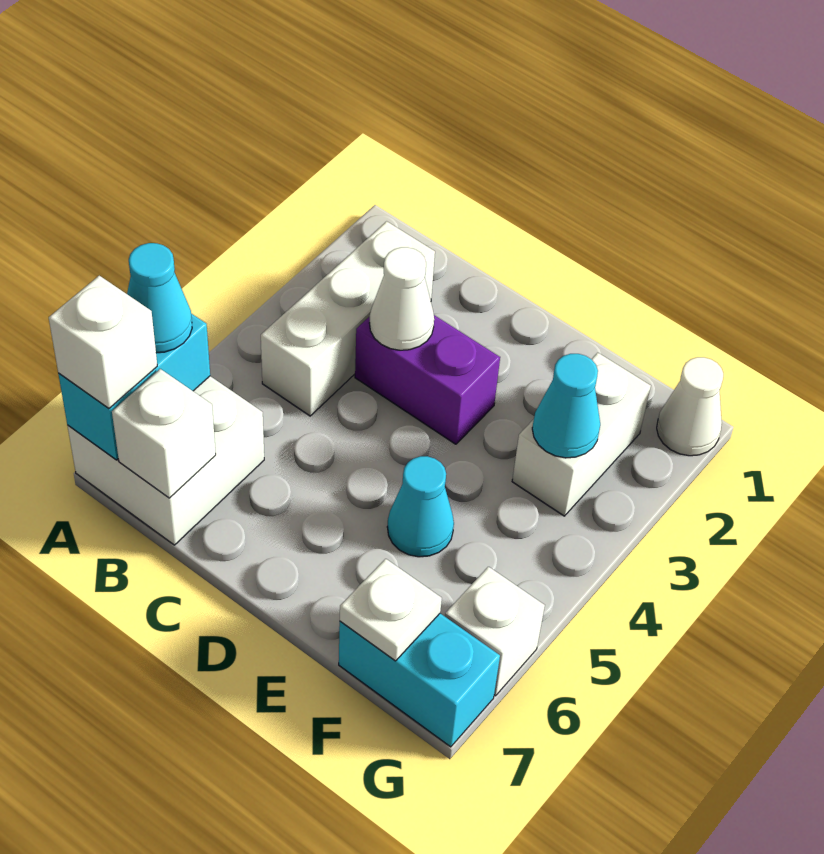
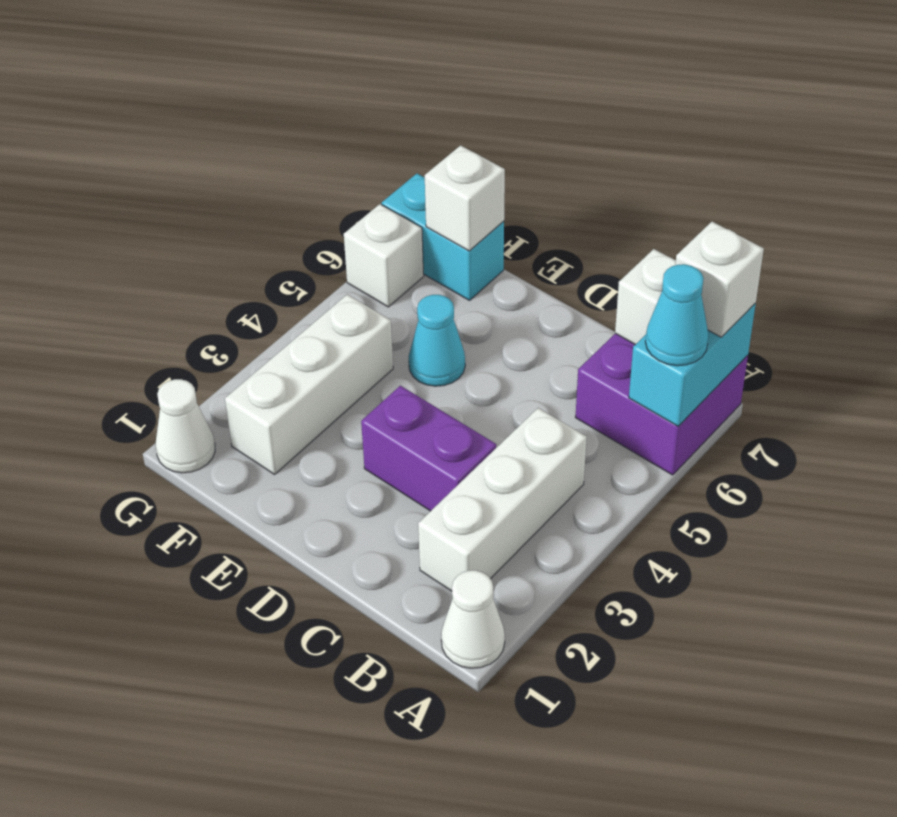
white 2x2 brick [67,376,264,545] -> purple 2x2 brick [575,333,748,475]
white 1x1 cone [369,247,434,350] -> white 1x1 cone moved to [441,570,505,668]
white 1x2 brick [512,353,651,516] -> white 1x3 brick [225,294,393,474]
cyan 1x1 cone [532,354,600,458] -> none
white 1x1 plate [340,559,442,661] -> white 1x1 brick [425,145,505,251]

